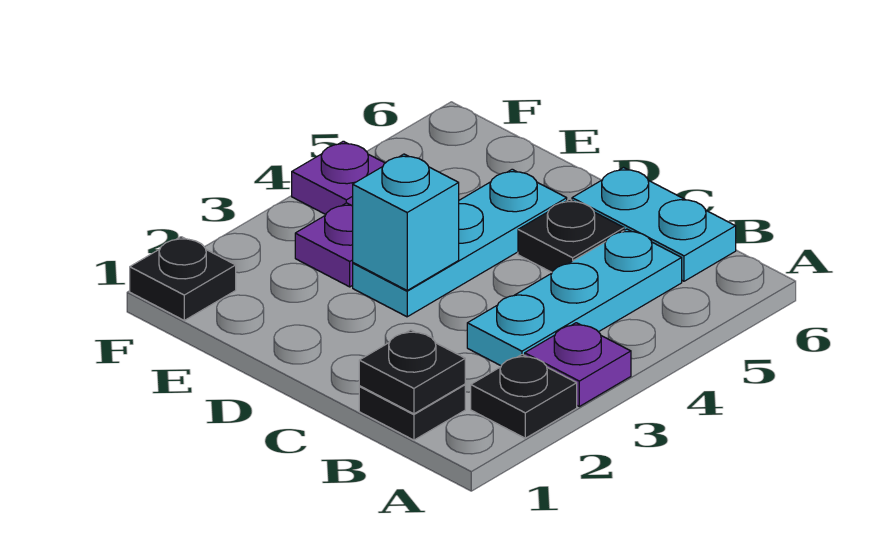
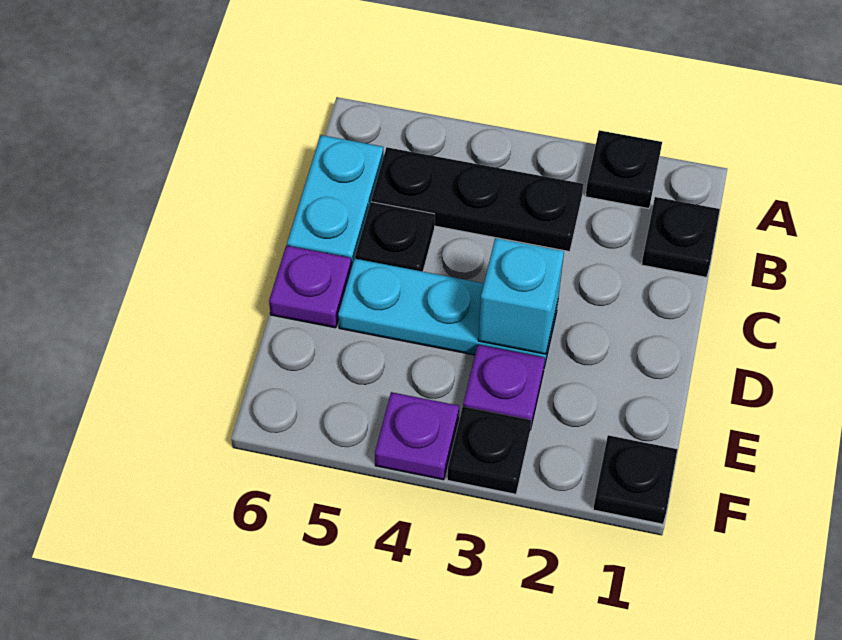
purple 1x1 plate [525,323,631,406] -> purple 1x1 plate moved to [269,246,352,328]
black 1x1 plate [359,330,465,414] -> black 1x1 plate moved to [447,407,531,494]
cyan 1x3 plate [467,229,682,366] -> black 1x3 plate [371,147,584,252]

